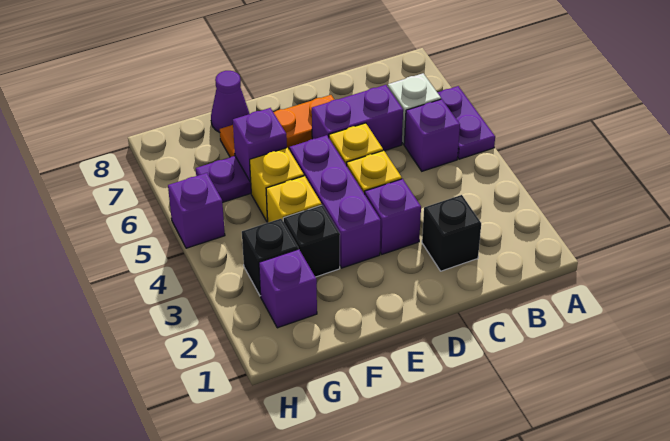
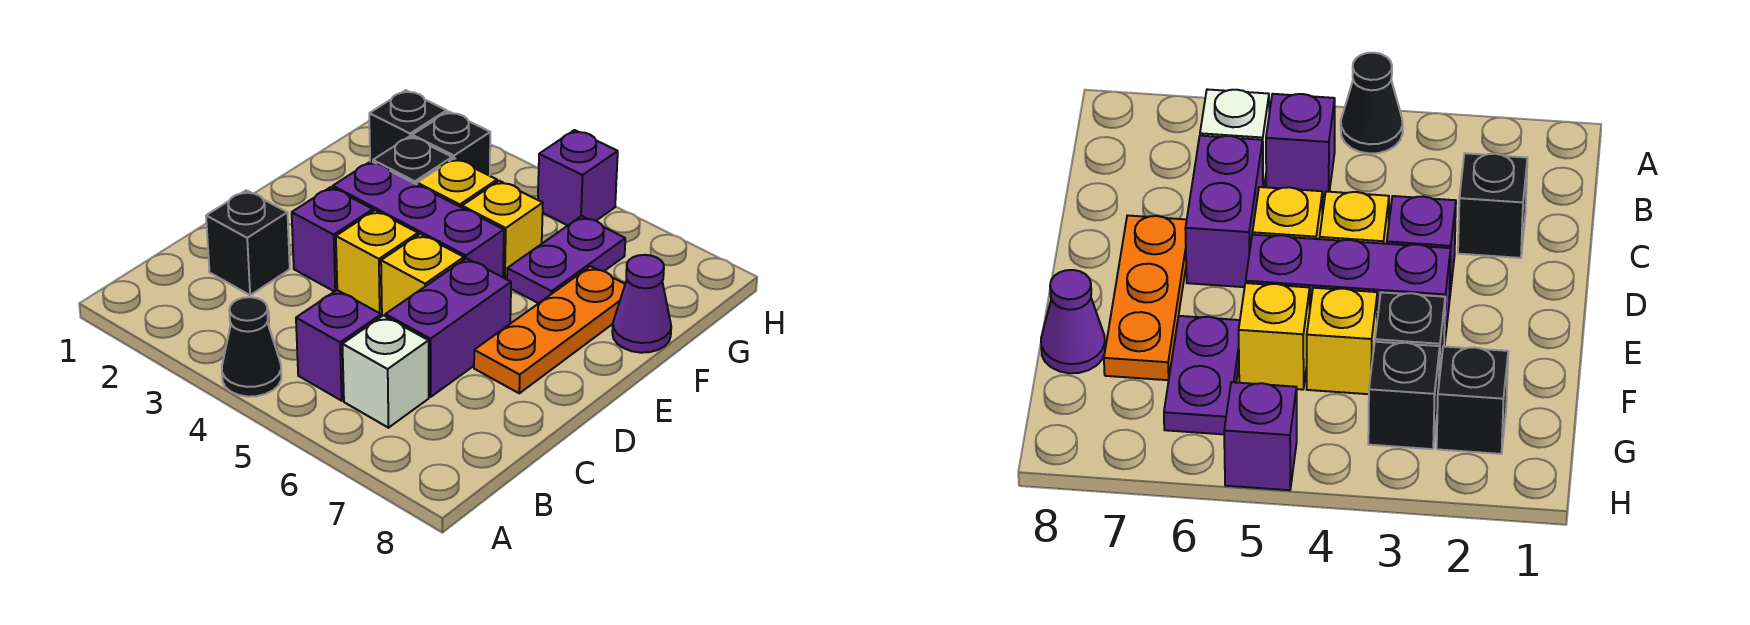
none -> black 1x1 cone [222,297,281,397]
purple 1x2 plate [437,86,495,159] -> none
purple 1x1 brick [233,108,287,182] -> none
purple 1x1 brick [259,249,317,328] -> black 1x1 brick [369,90,447,162]

